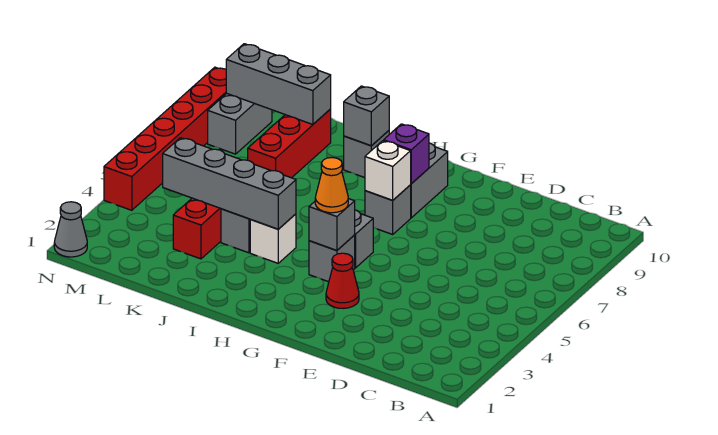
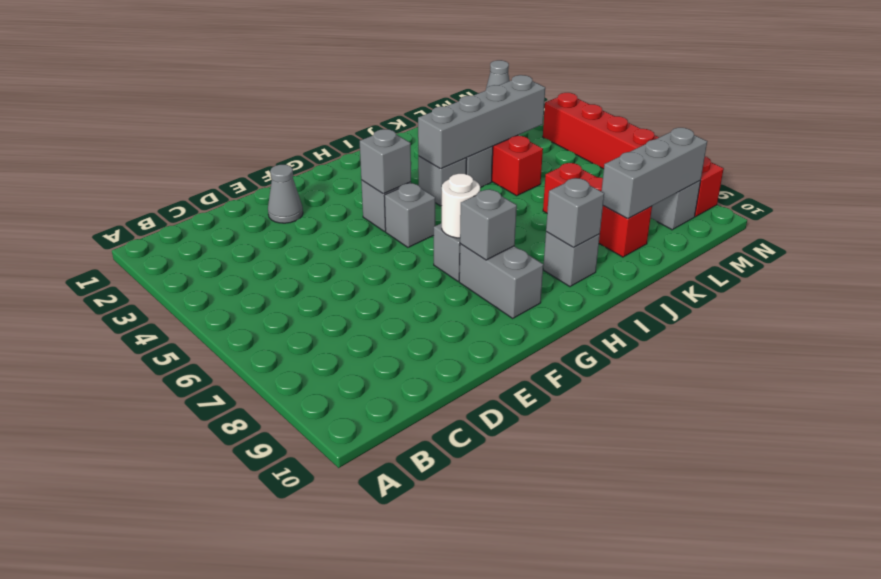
none -> grey 1x1 cone [268,165,303,223]
red 1x1 cone [326,253,359,308] -> none
orange 1x1 cone [315,158,348,213] -> none
white 1x1 brick [365,141,411,200] -> white 1x1 round brick [442,174,480,238]
purple 1x1 brick [384,124,429,184] -> grey 1x1 brick [460,189,517,260]
white 1x1 brick [250,214,296,263] -> grey 1x1 brick [418,156,467,206]

